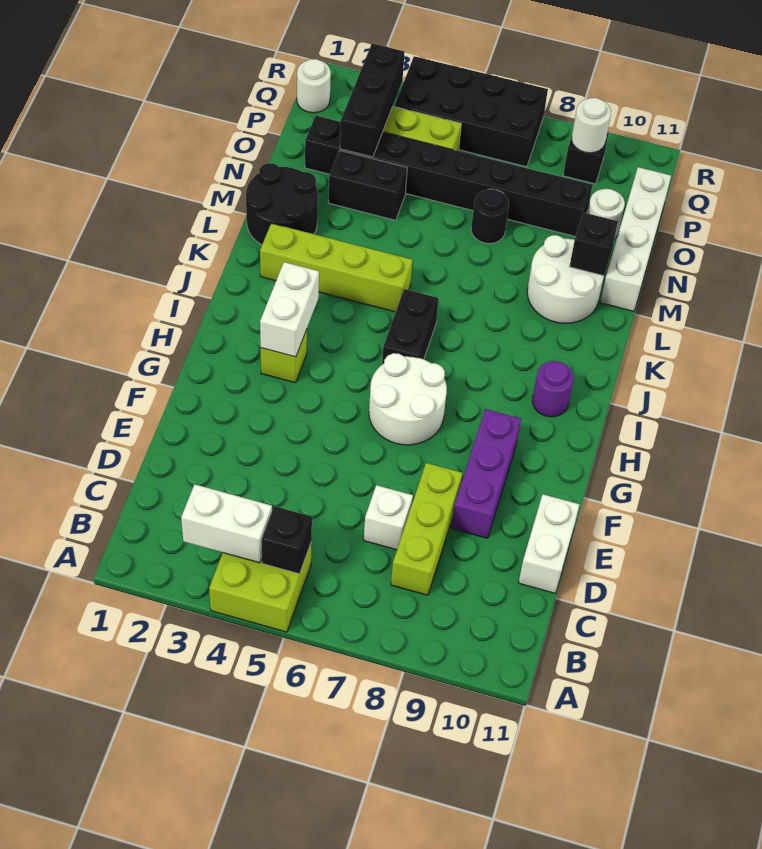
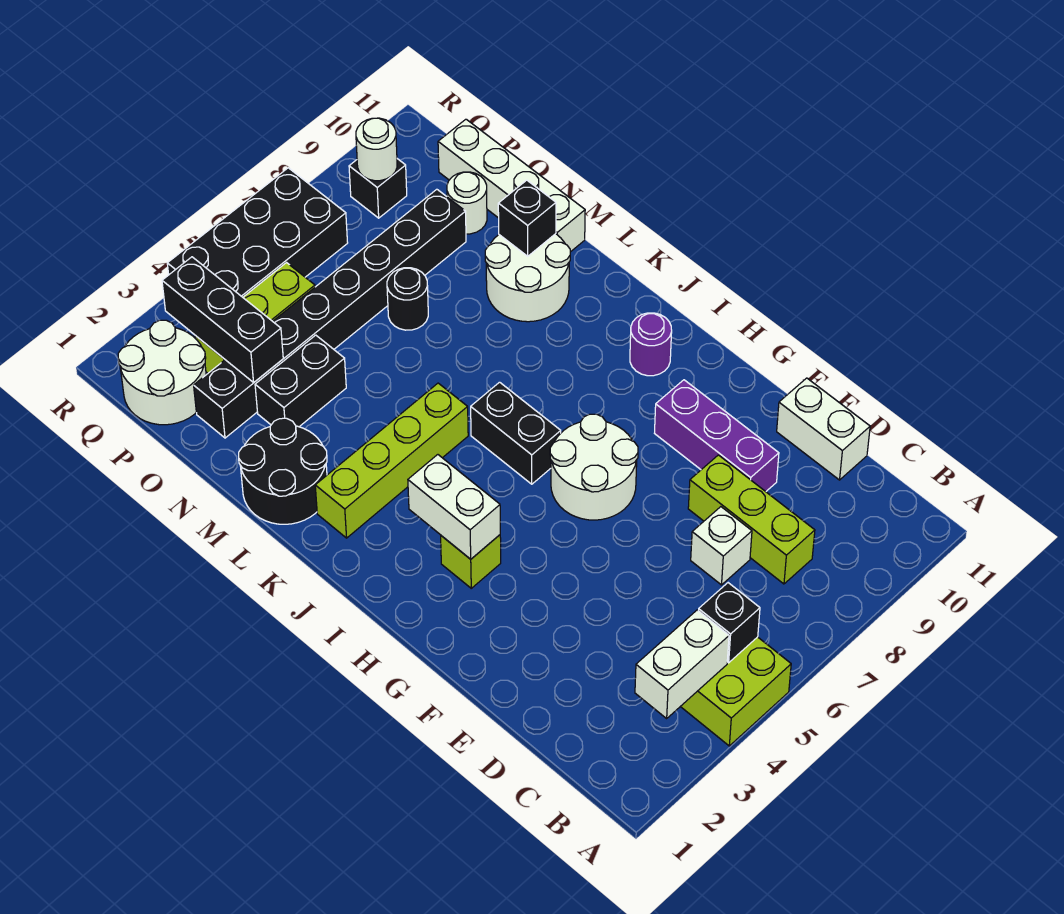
white 1x1 round brick [297,59,331,113] -> white 2x2 round brick [118,320,206,425]

